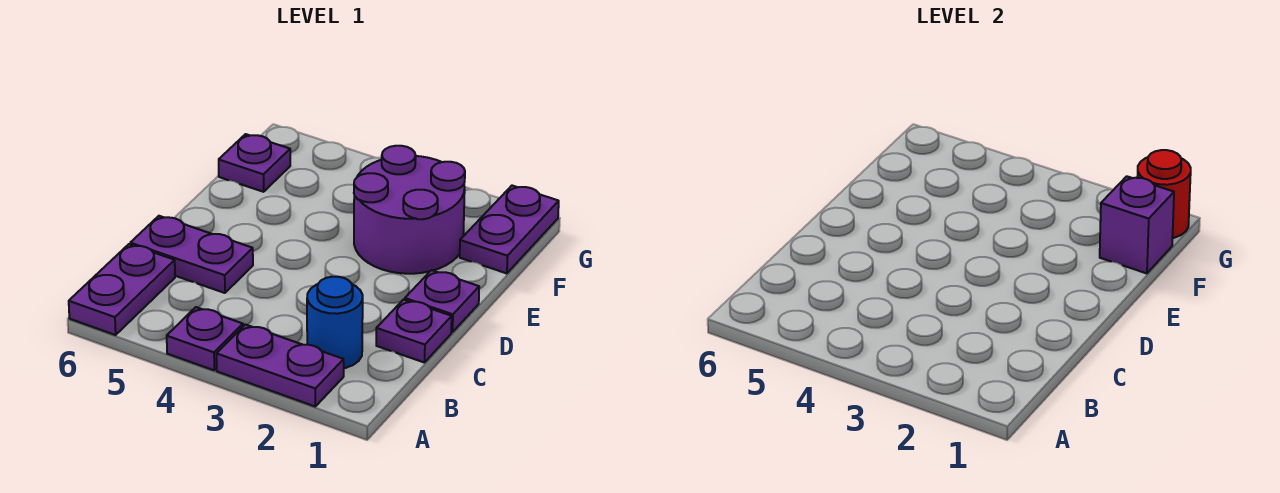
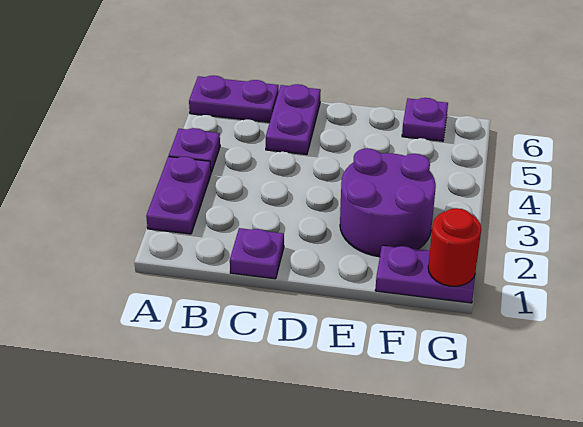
blue 1x1 round brick [307,277,363,368] -> none
purple 1x1 plate [405,270,479,332] -> none
purple 1x1 brick [1100,176,1174,273] -> none

